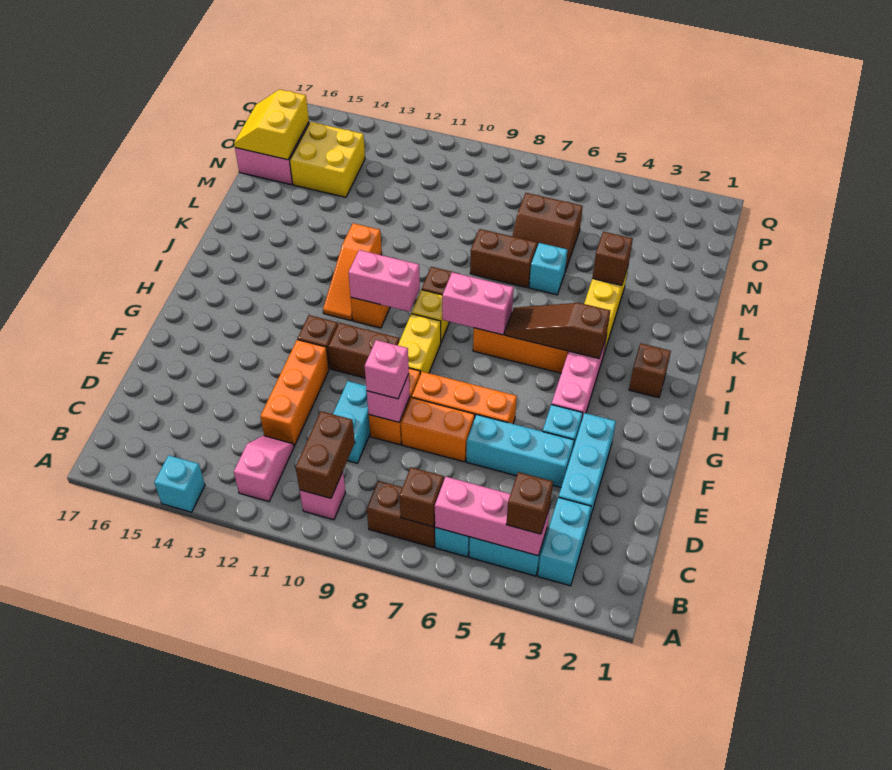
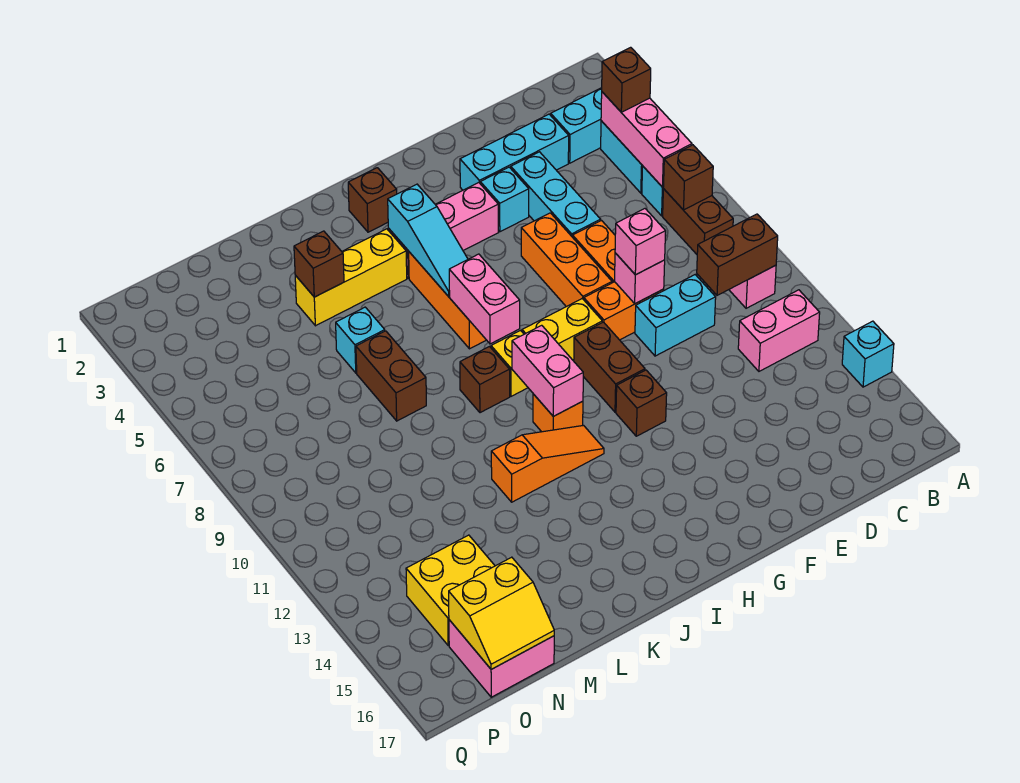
pink 1x2 slope [234,436,294,502] -> pink 1x2 brick [738,290,820,371]
orange 1x3 brick [260,340,329,446] -> none
brown 1x3 slope [505,303,610,358] -> cyan 1x3 slope [388,184,468,297]
brown 2x2 slope [512,193,583,271] -> none

